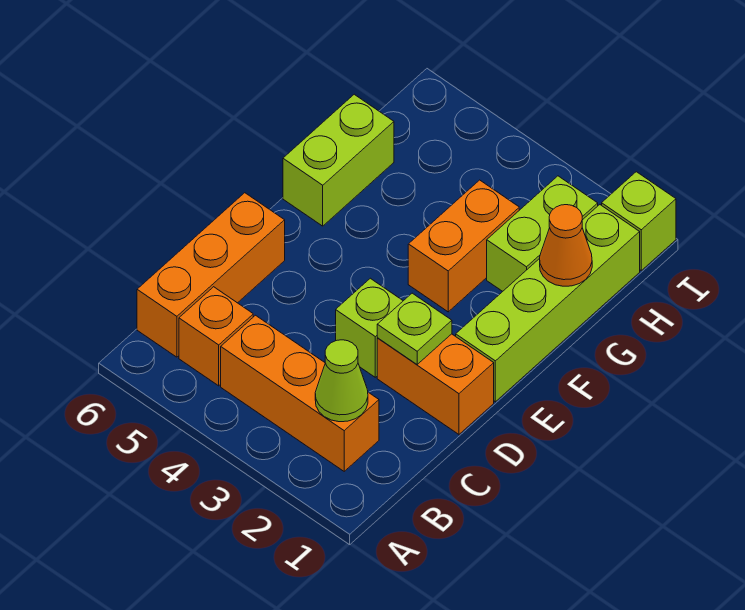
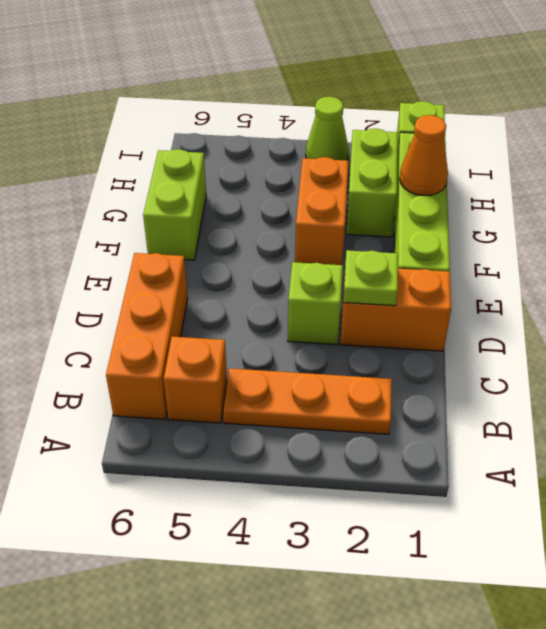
orange 1x3 brick [221,315,379,471] -> orange 1x3 plate [223,368,392,434]
lime 1x1 cone [315,340,368,422] -> lime 1x1 cone moved to [306,97,349,161]

